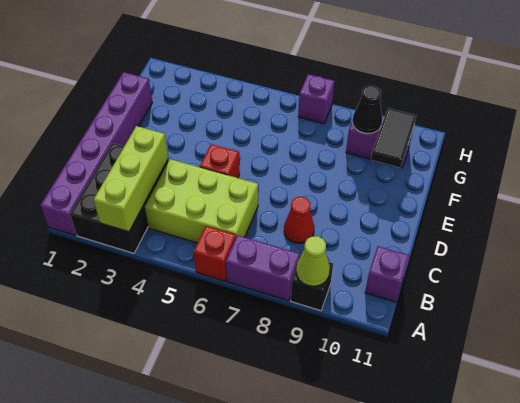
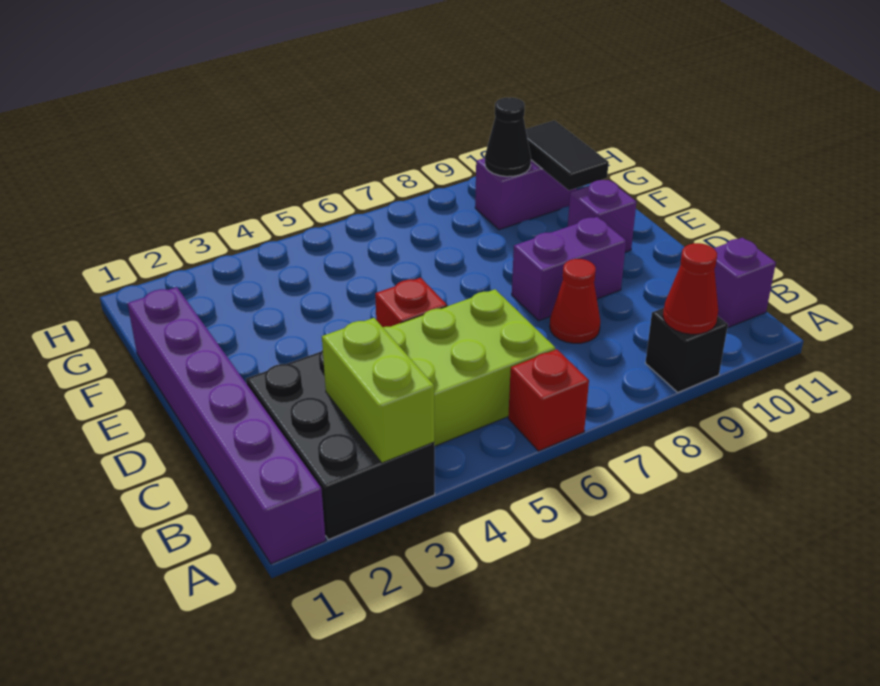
lime 1x3 brick [94,126,168,232] -> lime 1x2 brick [322,318,434,463]
purple 1x2 brick [226,235,300,301] -> purple 1x2 brick moved to [512,217,626,321]
lime 1x1 cone [296,236,330,286] -> red 1x1 cone [663,243,718,334]
purple 1x1 brick [298,74,335,124] -> purple 1x1 brick moved to [568,180,636,252]

